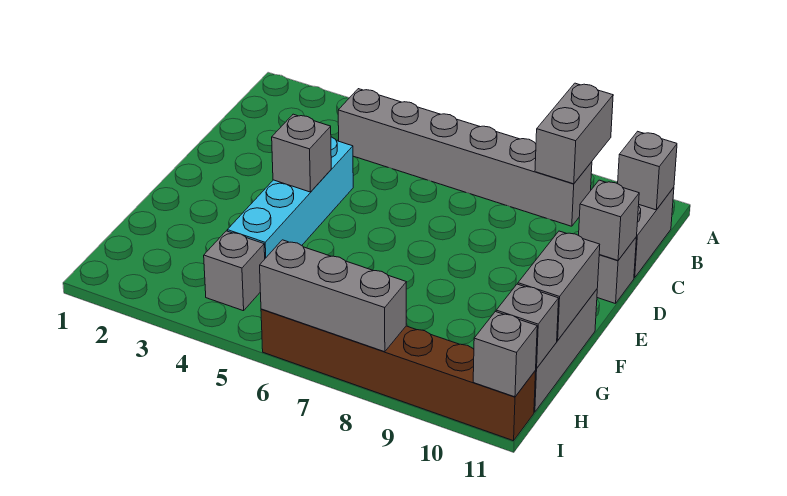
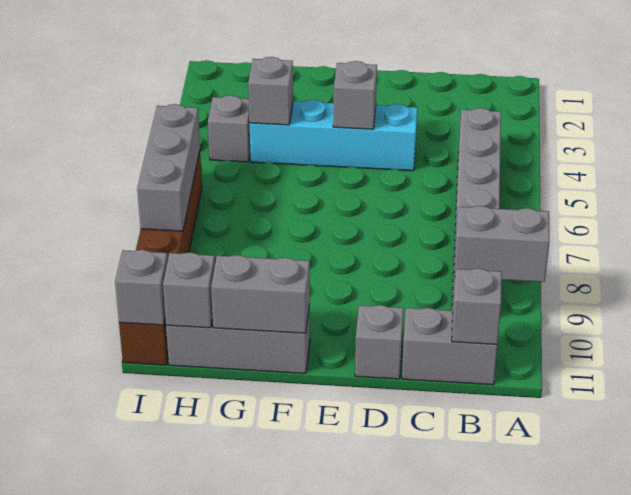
grey 1x1 brick [579,180,639,260] -> grey 1x1 brick moved to [248,57,293,125]

